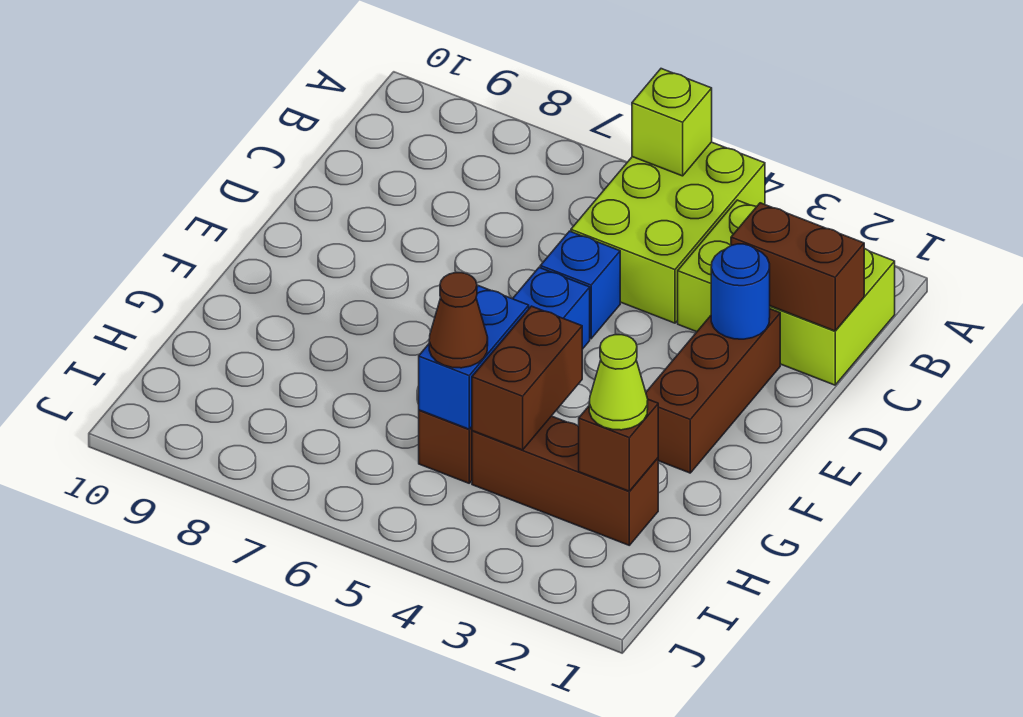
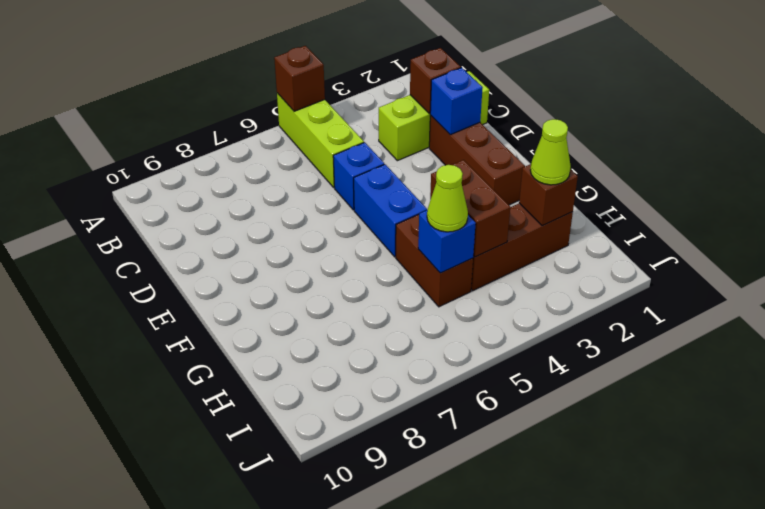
lime 2x3 brick [571,142,765,323] -> lime 1x3 brick [277,93,364,187]
lime 1x1 brick [632,69,712,176] -> brown 1x1 brick [274,46,325,111]
lime 2x3 brick [678,200,895,385] -> lime 1x3 brick [379,71,489,161]
brown 1x2 brick [731,203,864,331] -> brown 1x1 brick [410,48,461,114]
blue 1x1 round brick [711,244,770,339] -> blue 1x1 brick [430,68,483,135]
blue 1x2 brick [419,286,529,429] -> blue 1x1 brick [418,210,476,273]
brown 1x1 cone [429,273,488,368] -> lime 1x1 cone [427,165,468,232]

